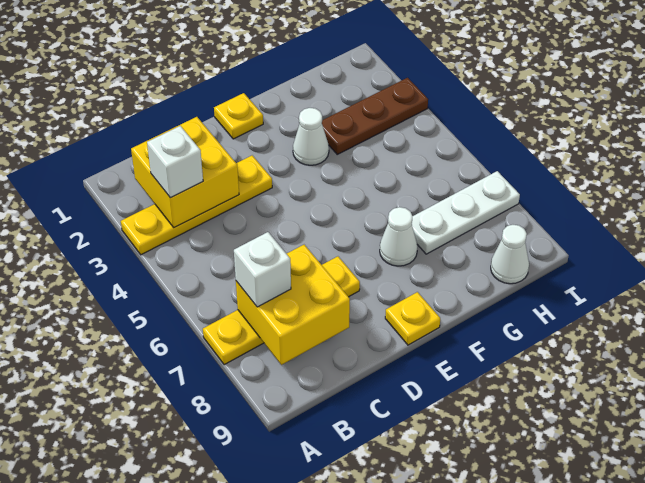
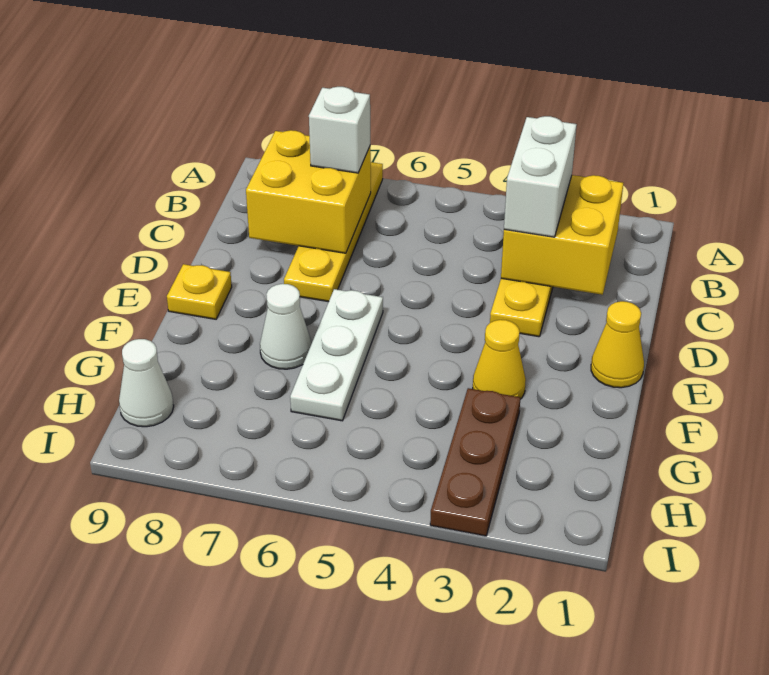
white 1x1 brick [147,126,203,198] -> white 1x2 brick [504,116,577,237]
yellow 1x1 plate [214,93,263,139] -> yellow 1x1 cone [591,301,644,388]
white 1x1 cone [293,108,329,165] -> yellow 1x1 cone [473,320,526,399]
white 1x3 plate [412,171,520,254] -> white 1x3 plate moved to [290,289,383,421]

